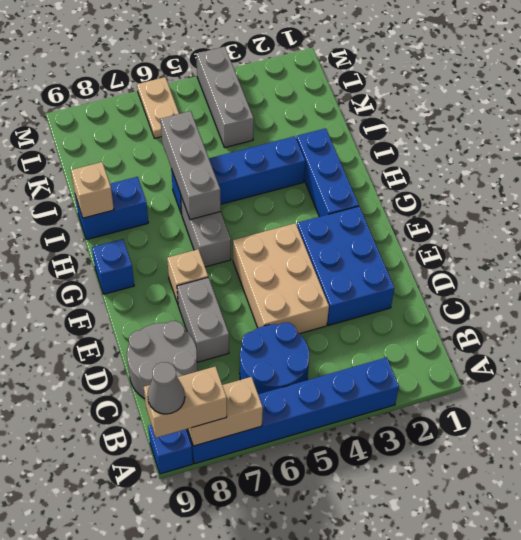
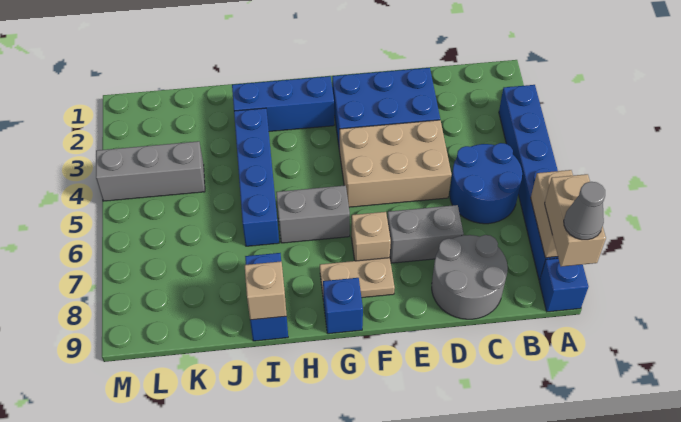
grey 1x3 brick [160,111,221,220] -> none
tan 1x2 plate [137,77,179,138] -> tan 1x2 plate moved to [320,258,395,301]

